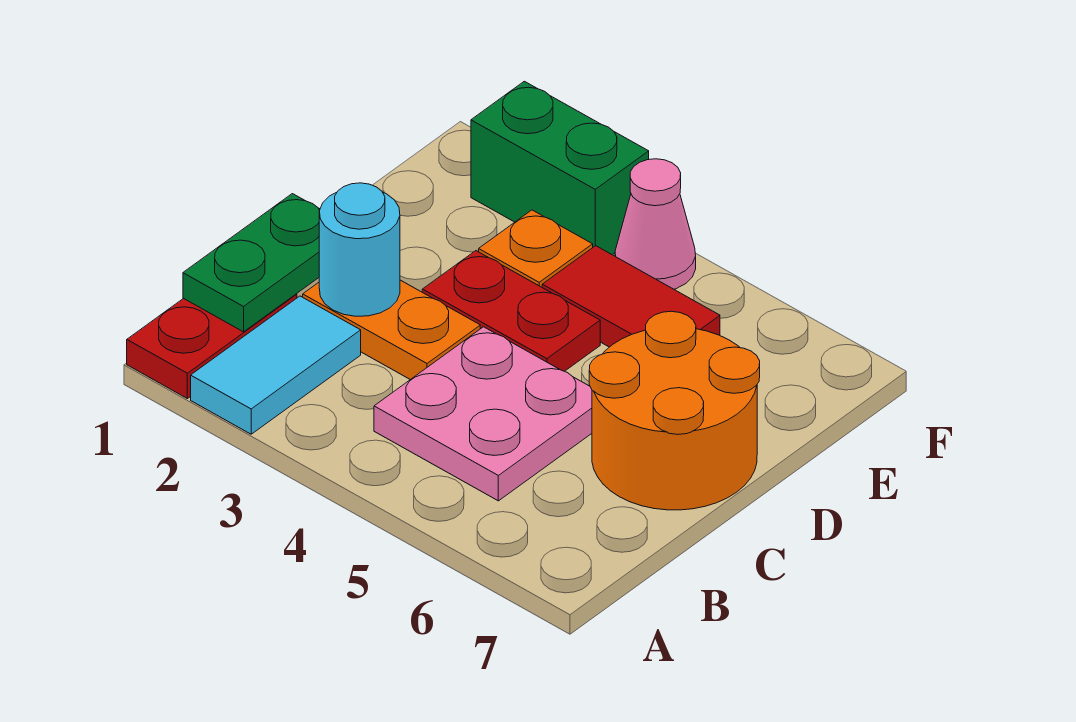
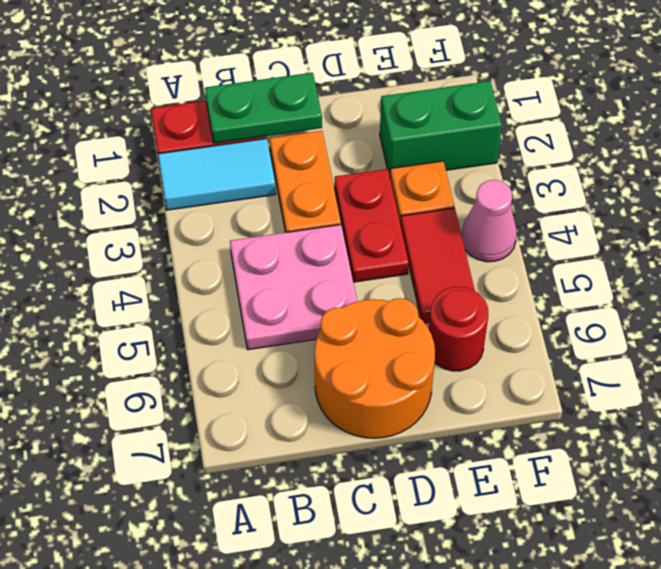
cyan 1x1 round brick [319,183,400,316] -> none
none -> red 1x1 round brick [429,287,488,371]
green 1x2 brick [471,81,649,255] -> green 1x2 brick turned to [380,81,502,176]

